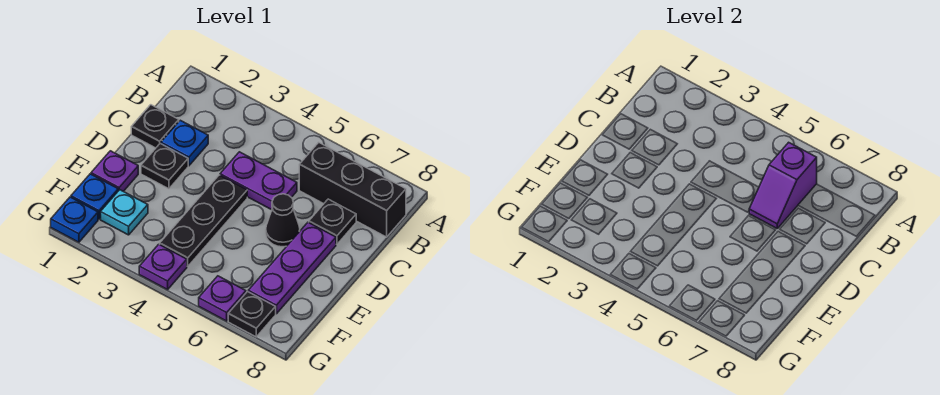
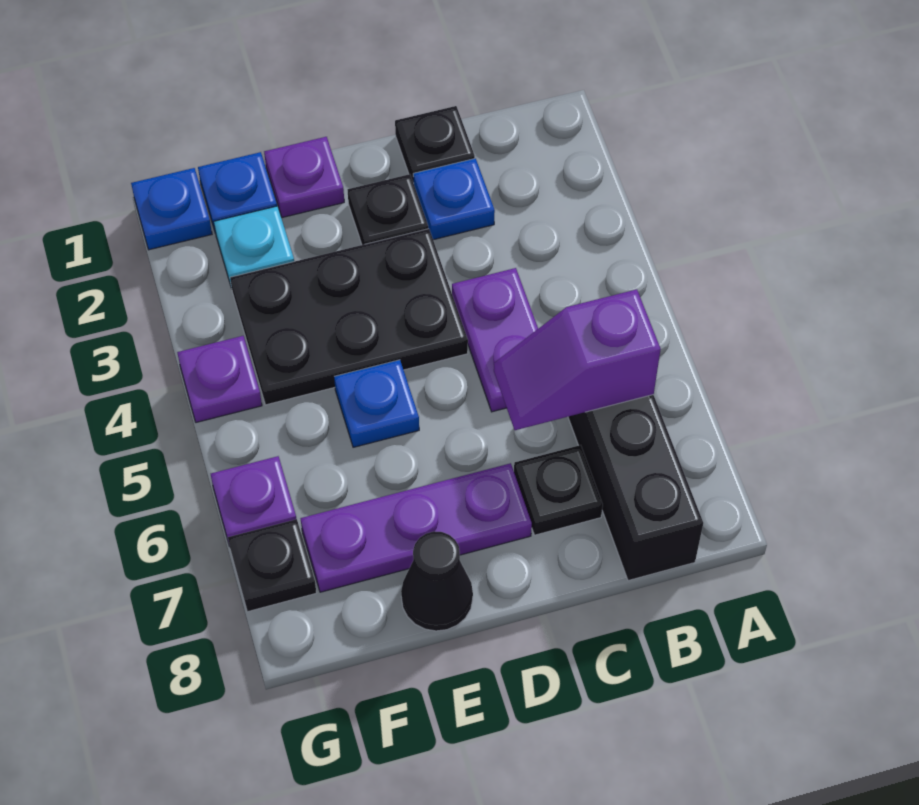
black 1x3 plate [160,175,247,266] -> black 2x3 plate [230,229,468,405]
black 1x1 cone [266,194,300,247] -> black 1x1 cone moved to [401,531,473,631]
none -> blue 1x1 plate [334,360,419,447]

